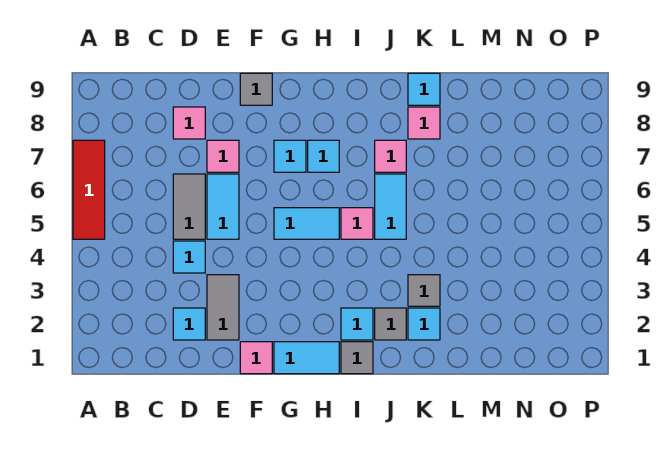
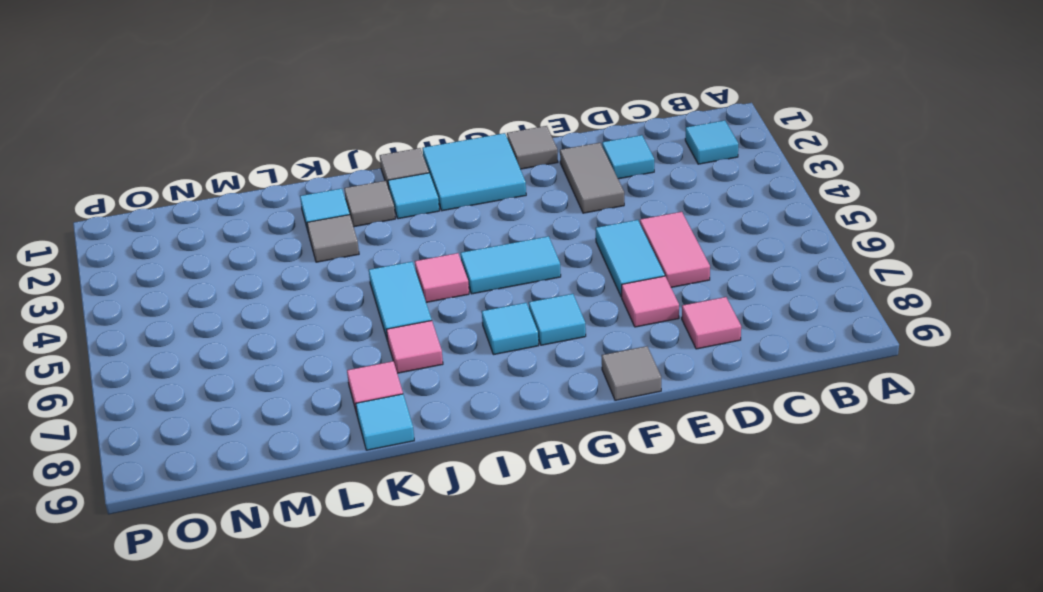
red 1x3 tile [73,140,105,239] -> none
cyan 1x1 tile [173,241,205,273] -> cyan 1x1 tile moved to [685,120,738,164]
grey 1x2 tile [173,174,205,239] -> pink 1x2 tile [640,212,710,287]
pink 1x1 tile [240,342,272,374] -> grey 1x1 tile [507,126,558,169]
cyan 1x2 tile [274,342,339,374] -> cyan 2x2 tile [423,133,526,211]

